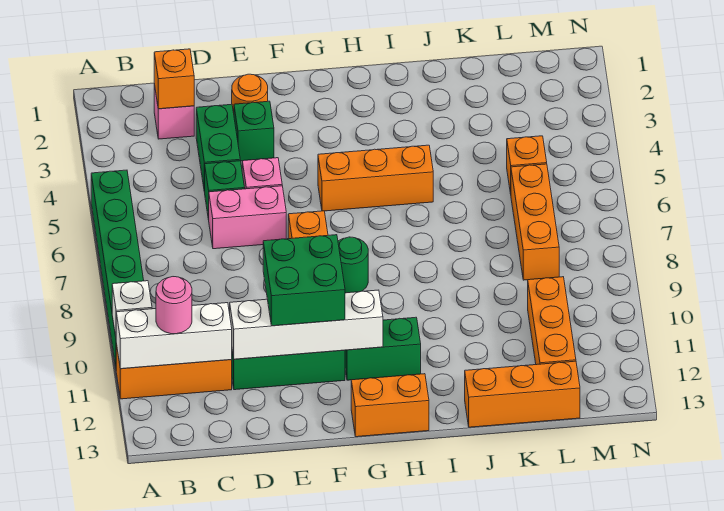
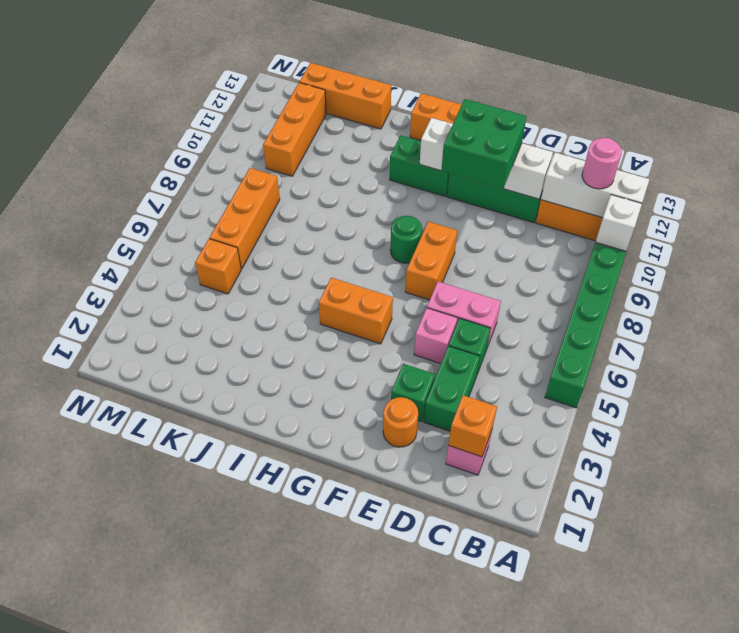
orange 1x3 brick [318,145,433,211] -> orange 1x2 brick [319,278,393,344]

